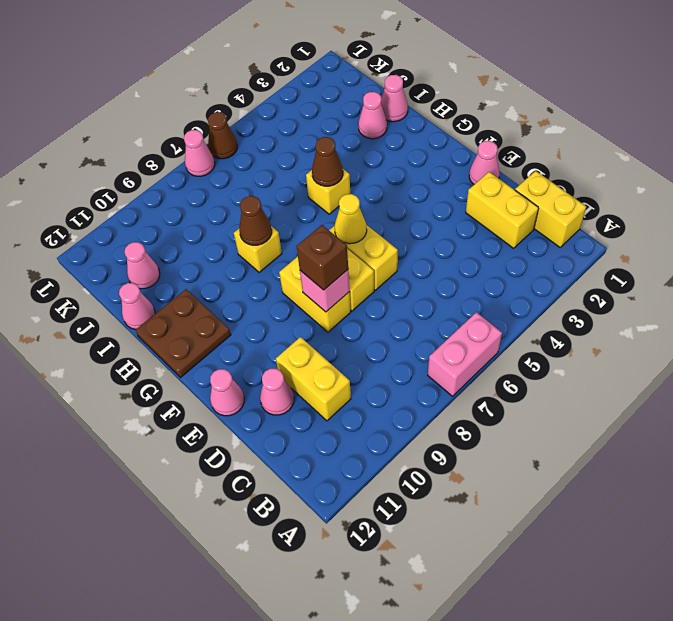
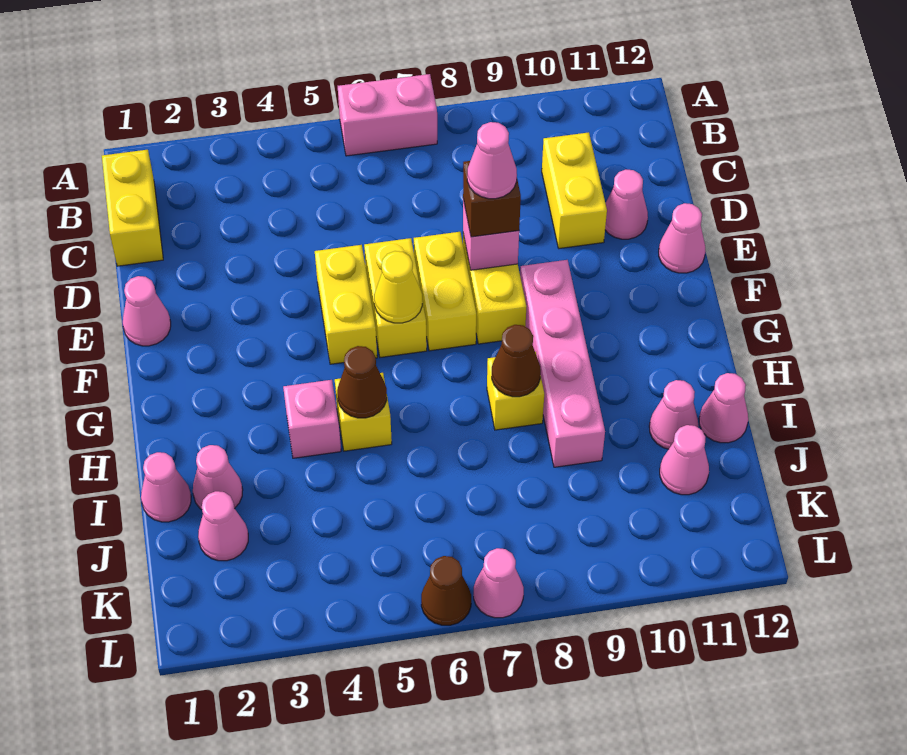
yellow 1x2 brick [466,172,539,248] -> yellow 1x2 brick moved to [315,245,377,364]
none -> pink 1x1 cone [467,122,517,199]
none -> pink 1x4 brick [520,260,605,467]
brown 2x2 plate [136,289,231,377] -> none
none -> pink 1x1 brick [283,380,341,458]
none -> pink 1x1 cone [649,380,698,449]
none -> pink 1x1 cone [198,491,248,561]

